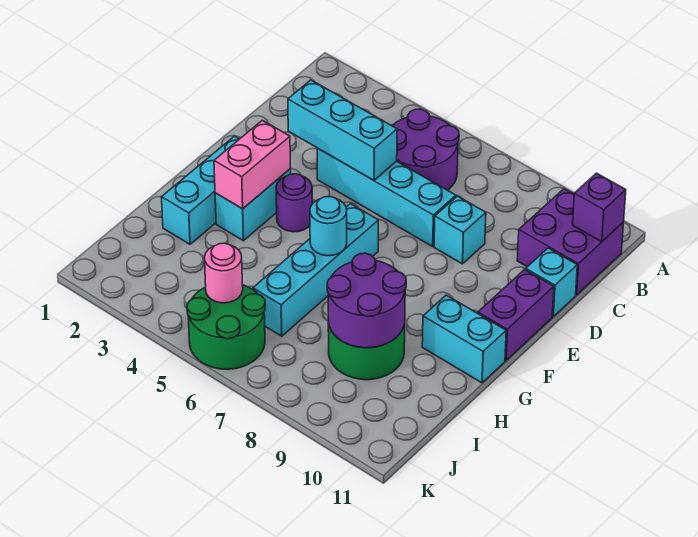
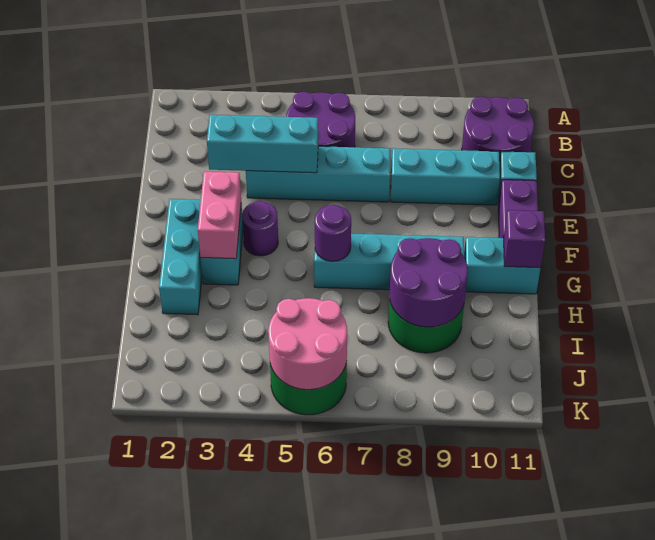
purple 2x2 brick [517,189,624,295] -> purple 2x2 round brick [462,96,534,161]
purple 1x1 brick [573,173,626,242] -> purple 1x1 brick moved to [503,210,545,268]
cyan 1x1 brick [434,196,486,264] -> cyan 1x3 brick [391,148,500,205]
cyan 1x4 brick [253,204,379,336] -> cyan 1x4 brick turned to [314,233,464,290]
cyan 1x1 round brick [310,197,347,256] -> purple 1x1 round brick [315,205,351,261]
pink 1x1 round brick [205,243,243,303] -> pink 2x2 round brick [268,298,347,390]

